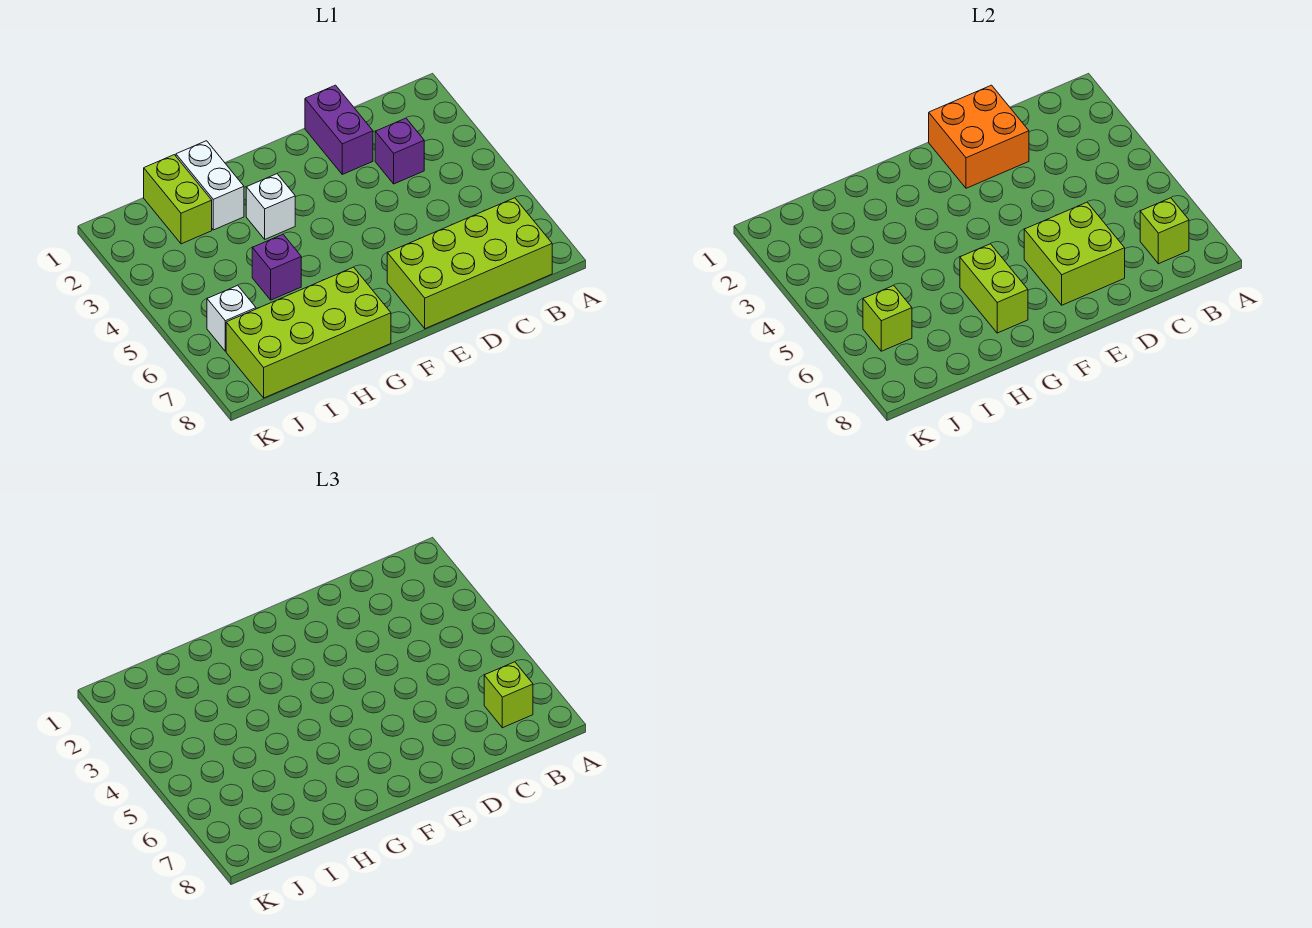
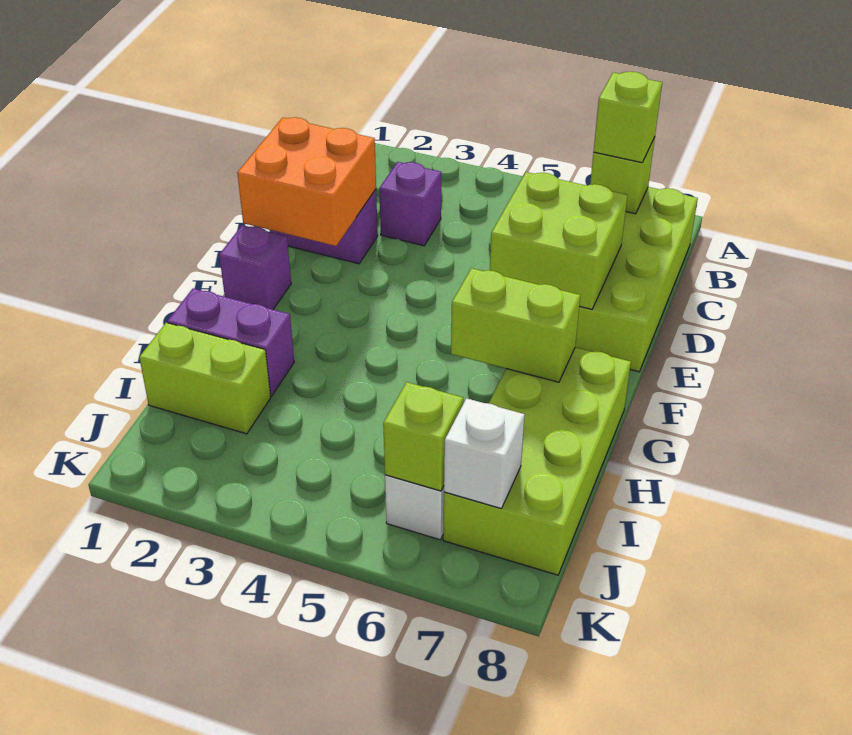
white 1x1 brick [246,174,295,239] -> white 1x1 brick moved to [444,398,525,508]
white 1x2 brick [176,141,244,230] -> purple 1x2 brick [167,289,294,396]
purple 1x1 brick [252,234,301,300] -> purple 1x1 brick moved to [219,225,291,309]

